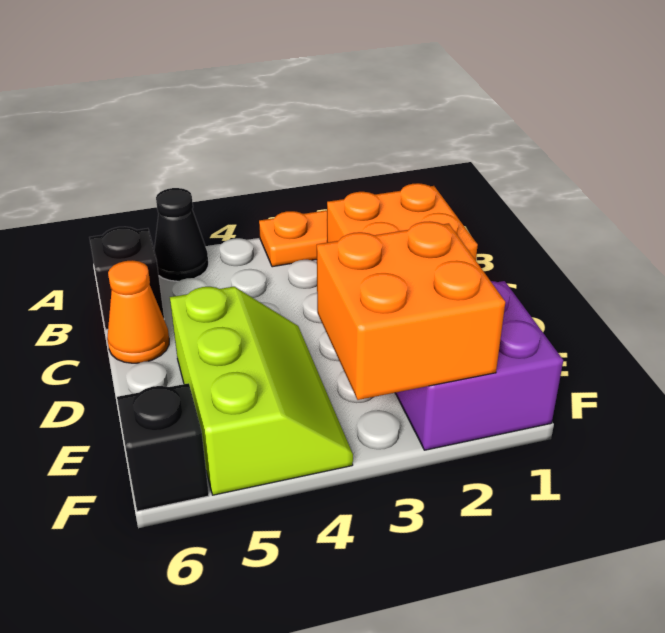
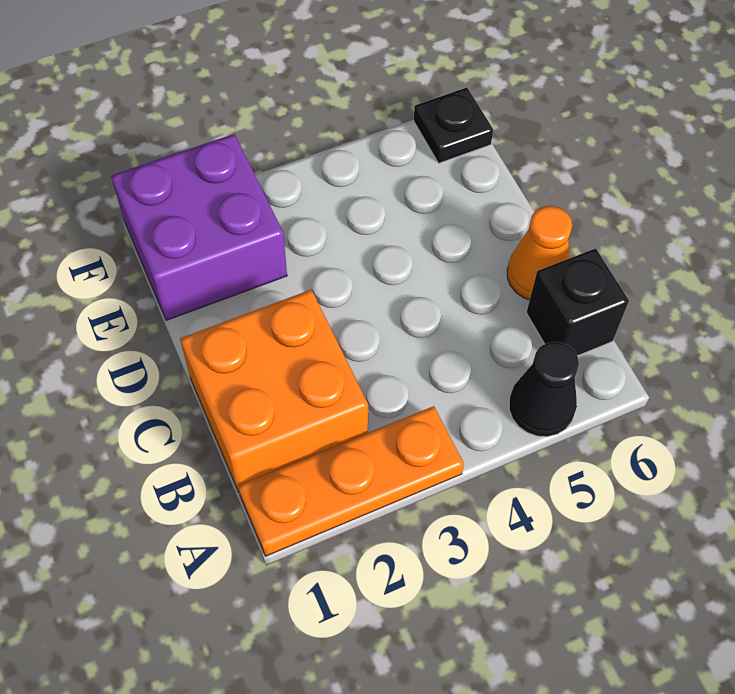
lime 2x3 slope [170,287,353,495] -> none
orange 2x2 brick [317,221,505,400] -> none
black 1x1 brick [117,383,209,511] -> black 1x1 plate [414,88,493,163]

